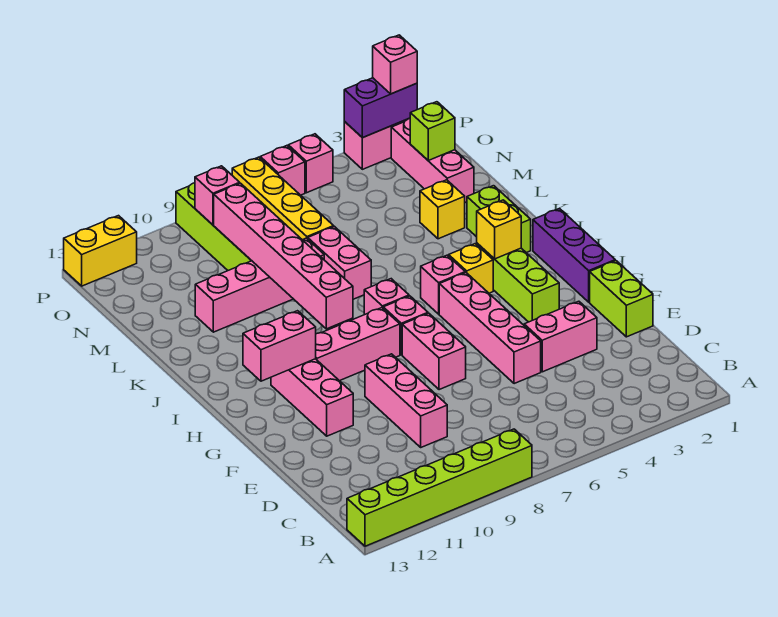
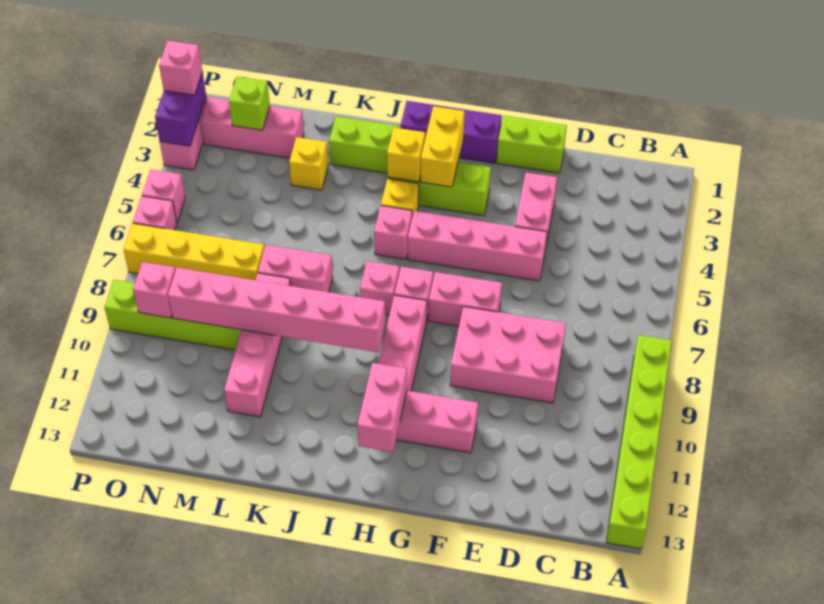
pink 1x3 brick [365,354,447,447] -> pink 2x3 brick [450,306,566,403]
yellow 1x2 brick [64,216,137,286] -> yellow 1x2 brick moved to [421,106,465,187]

